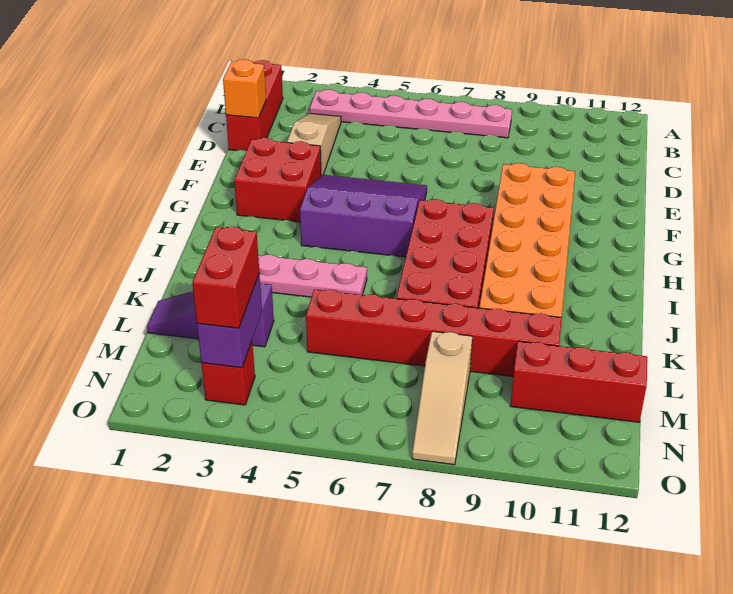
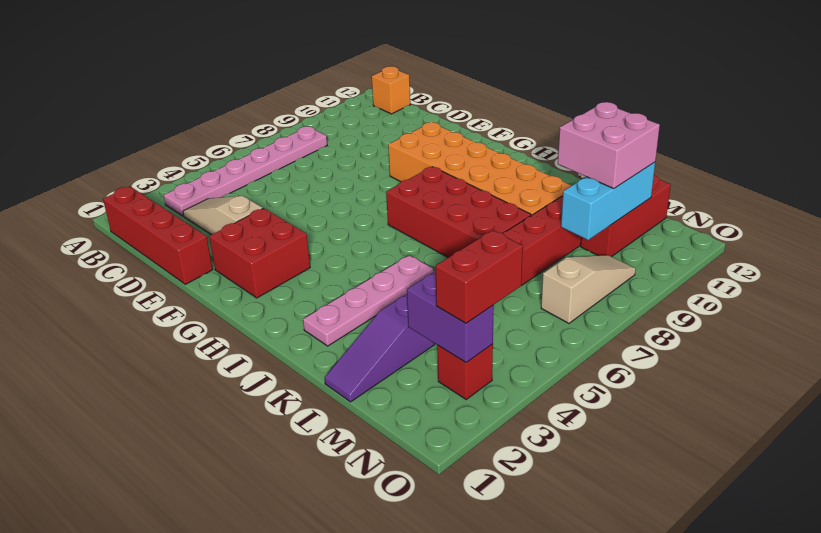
red 1x3 brick [226,60,283,151] -> red 1x4 brick [103,186,213,284]
orange 1x1 brick [223,59,266,118] -> orange 1x1 brick moved to [372,66,410,114]
purple 3x3 slope [300,175,427,257] -> none
none -> pink 2x2 brick [558,102,660,189]
red 1x2 brick [192,227,259,328] -> red 1x2 brick turned to [436,230,523,323]
tan 1x3 slope [412,331,472,465] -> tan 1x3 slope turned to [541,255,636,323]
none -> cyan 1x3 brick [561,162,655,240]

